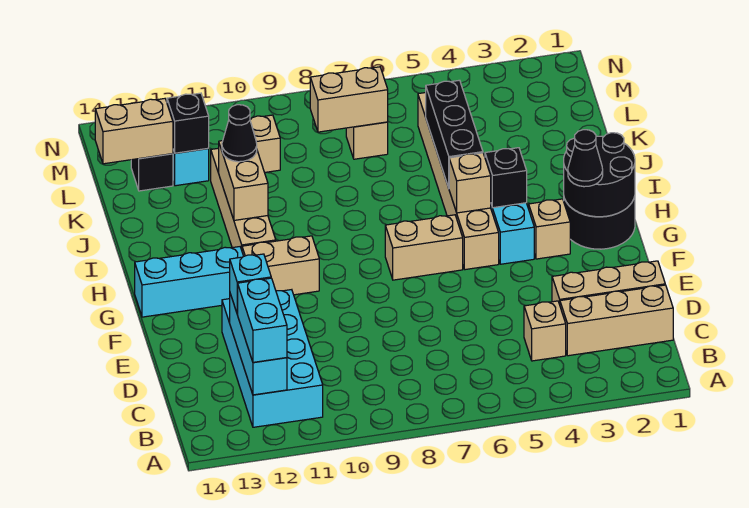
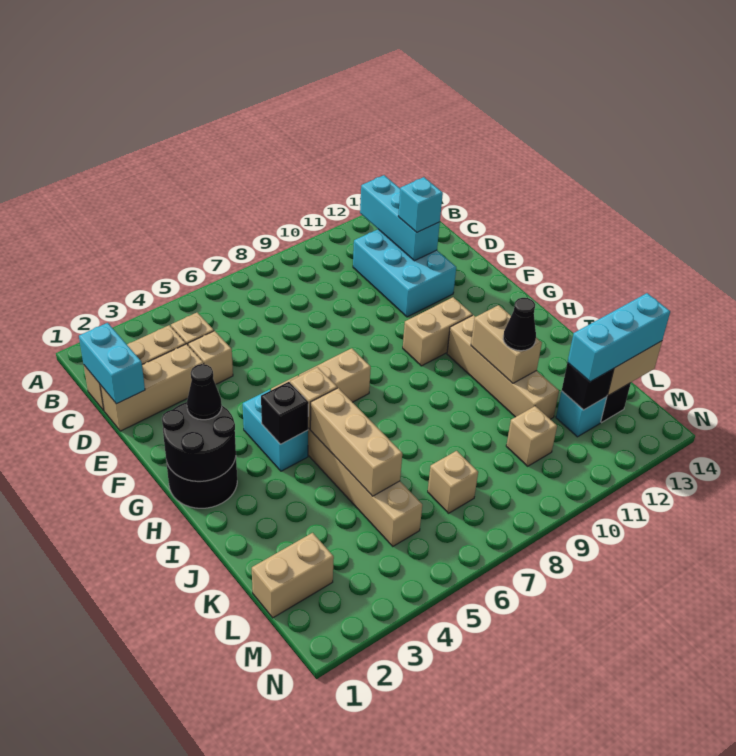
cyan 2x4 brick [222,290,323,427] -> cyan 2x3 brick [353,229,456,317]
cyan 1x2 brick [238,278,287,362] -> cyan 1x2 brick moved to [79,323,145,404]
tan 1x1 brick [529,199,570,259] -> tan 1x1 brick moved to [188,331,233,384]
cyan 1x3 brick [135,247,244,317] -> cyan 1x3 brick moved to [568,293,670,382]
black 1x3 brick [426,80,483,188] -> tan 1x3 brick [310,388,402,496]
tan 1x2 brick [310,67,388,132] -> tan 1x2 brick moved to [252,533,334,618]

